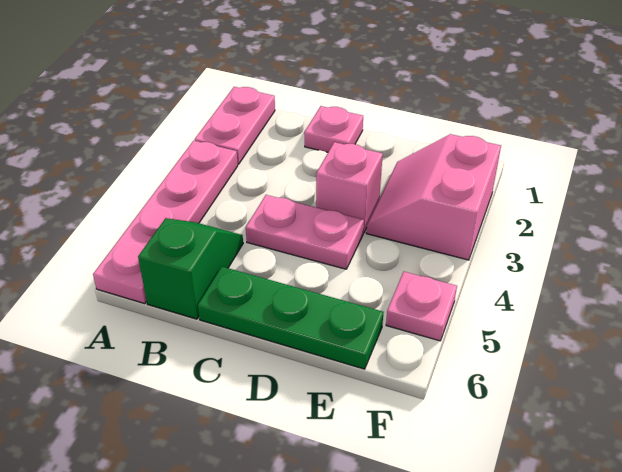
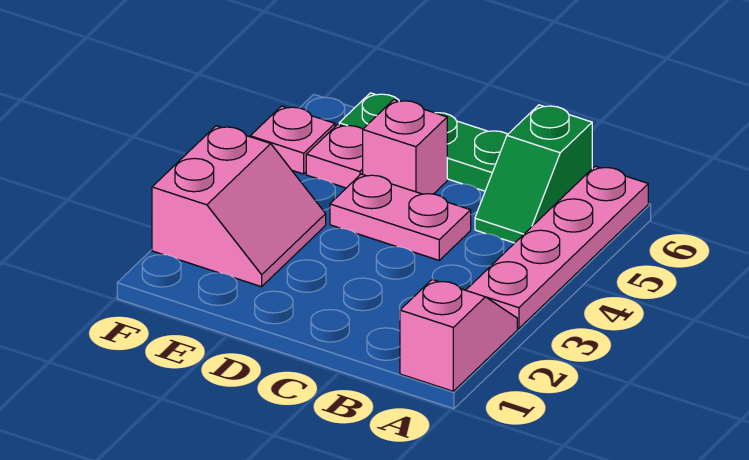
pink 1x2 plate [195,87,275,164] -> pink 1x2 slope [400,280,517,391]
pink 1x1 plate [304,106,363,152] -> pink 1x1 plate moved to [306,124,363,188]
pink 1x1 brick [316,142,383,233] -> pink 1x1 brick moved to [363,100,447,194]

